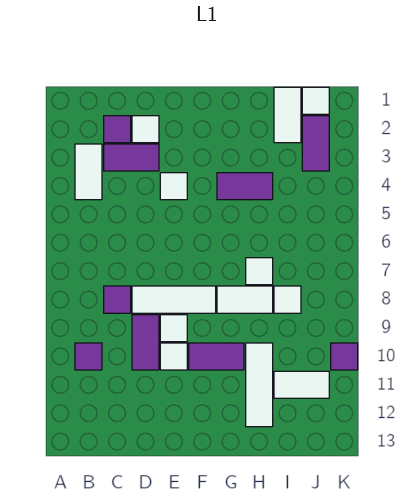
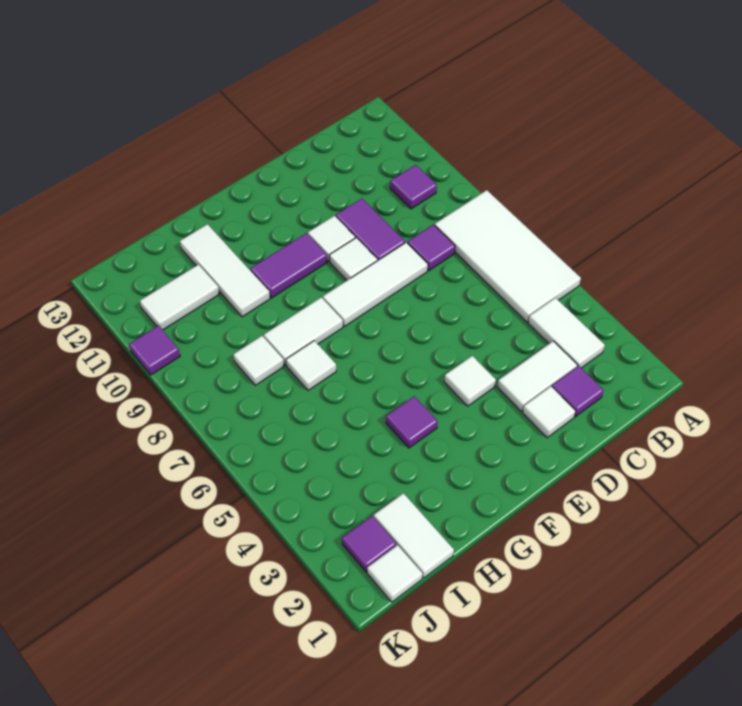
none -> white 2x4 tile [435,190,581,322]
purple 1x2 tile [104,144,159,171] -> white 1x2 tile [497,341,577,411]
purple 1x2 tile [217,173,273,200] -> purple 1x1 tile [386,396,438,448]
purple 1x2 tile [302,116,329,171] -> purple 1x1 tile [342,516,396,572]

